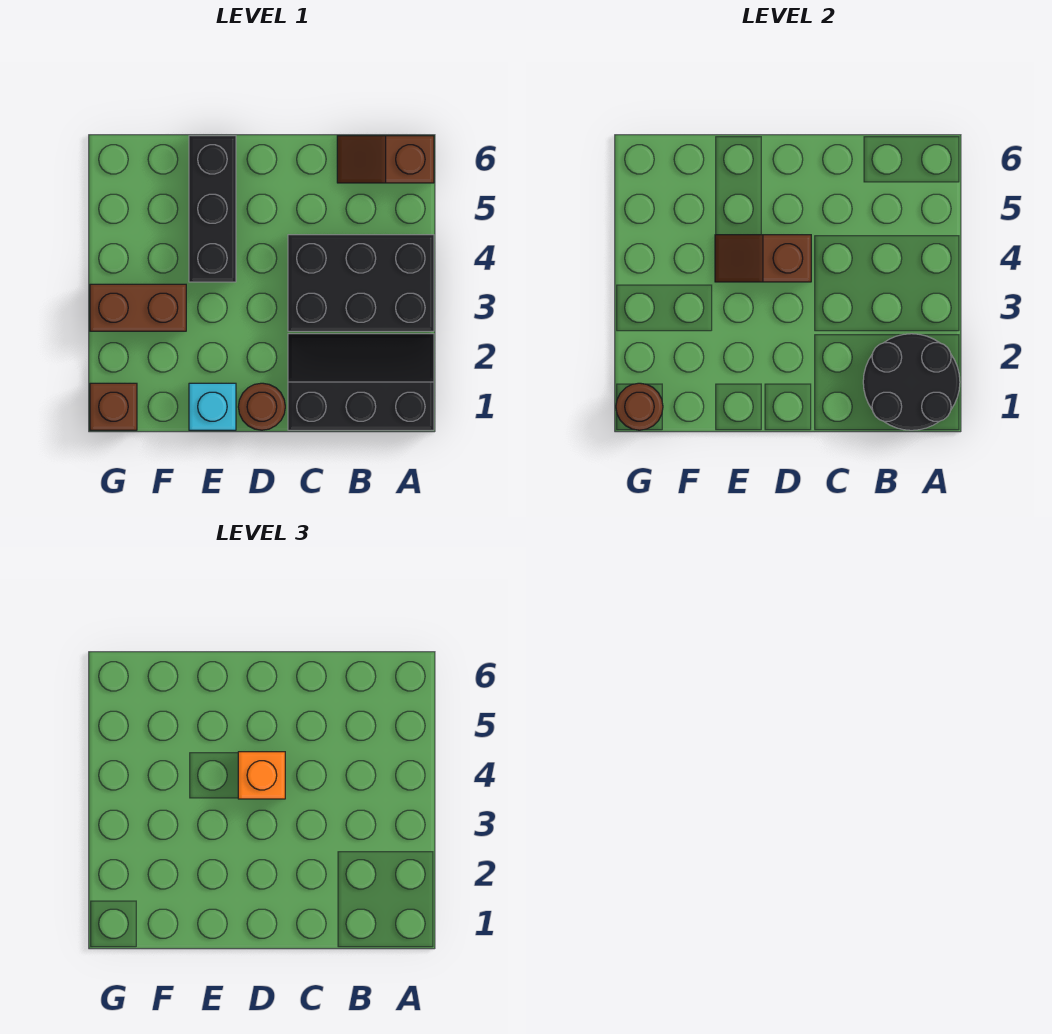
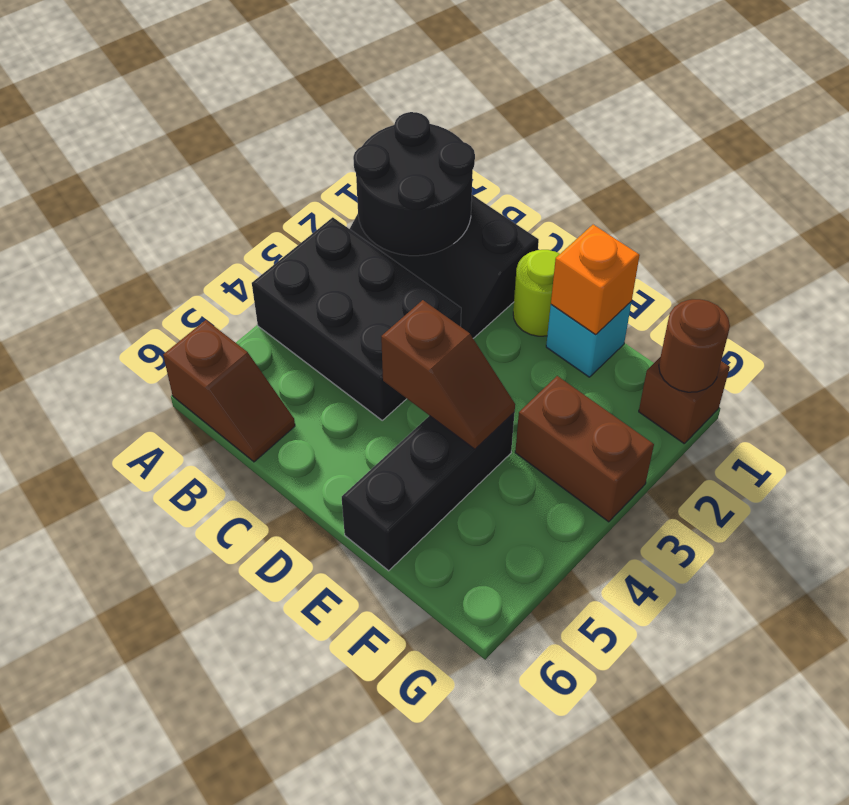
brown 1x1 round brick [238,383,285,430] -> lime 1x1 round brick [513,250,559,336]
orange 1x1 brick [238,752,285,799] -> orange 1x1 brick moved to [551,225,640,335]

